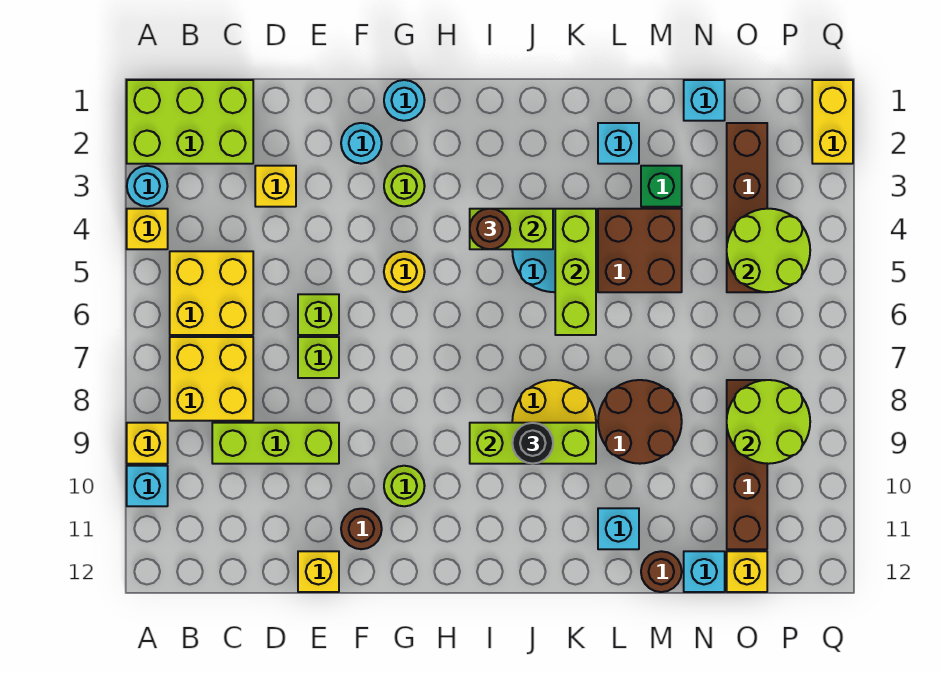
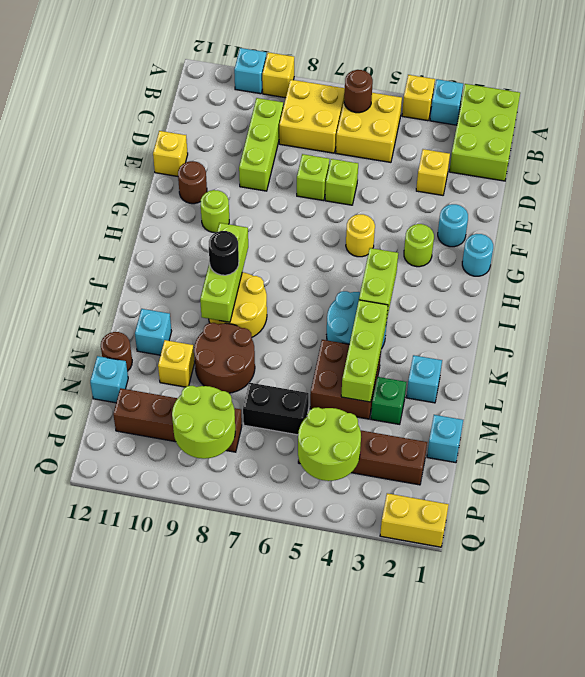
cyan 1x1 round brick [127,166,167,206] -> cyan 1x1 brick [430,79,463,125]
brown 1x1 round brick [470,209,510,249] -> brown 1x1 round brick moved to [344,70,373,113]
lime 1x3 brick [555,209,596,335] -> lime 1x3 brick turned to [341,300,388,402]
none -> black 1x2 brick [243,383,309,435]
yellow 1x1 brick [727,551,767,592] -> yellow 1x1 brick moved to [158,340,195,387]

